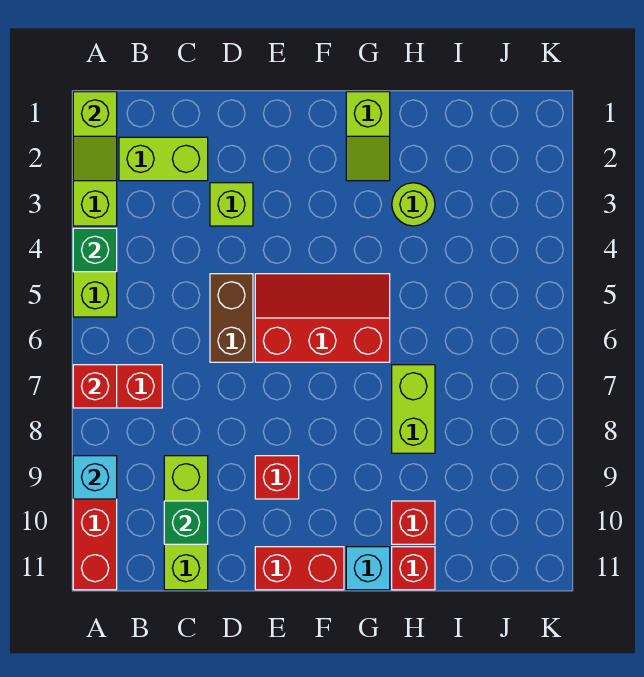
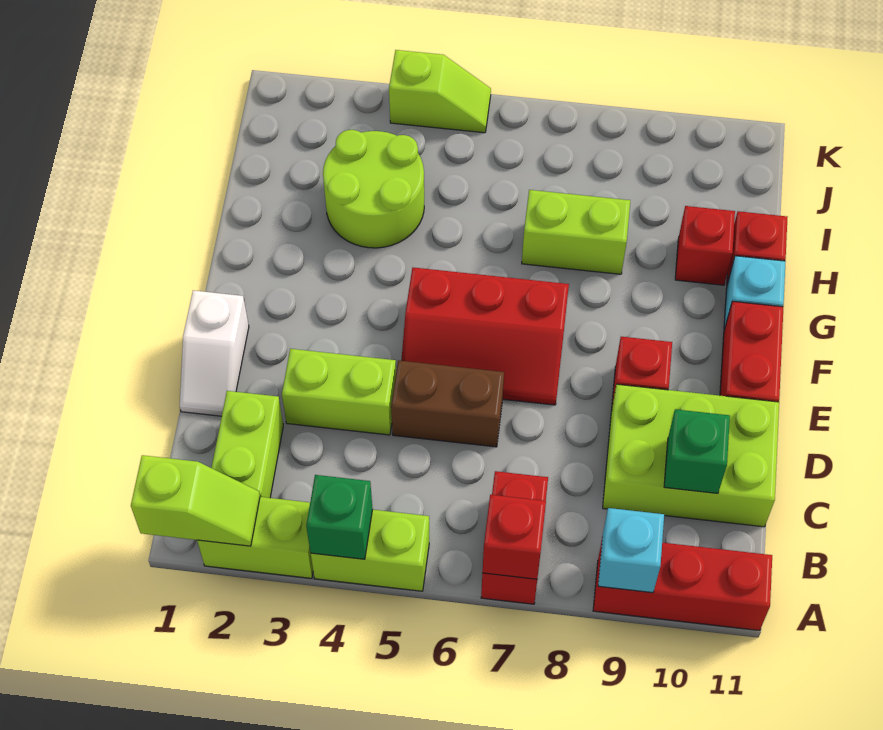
lime 1x3 brick [164,456,208,590] -> lime 2x3 brick [603,384,779,527]
none -> white 1x2 slope [180,290,249,416]
lime 1x1 brick [210,183,253,226] -> lime 1x2 brick [282,349,396,435]
red 2x3 slope [255,274,390,362] -> red 2x3 slope turned to [401,267,569,405]
lime 1x2 slope [346,92,390,181] -> lime 1x2 slope moved to [389,50,491,133]
lime 1x1 round brick [392,183,435,226] -> lime 2x2 round brick [323,130,424,248]

